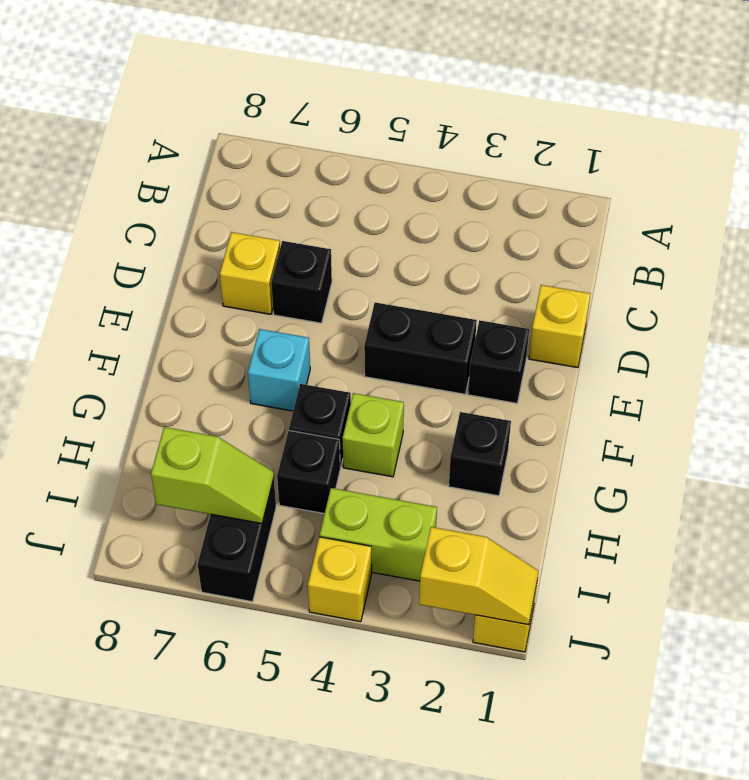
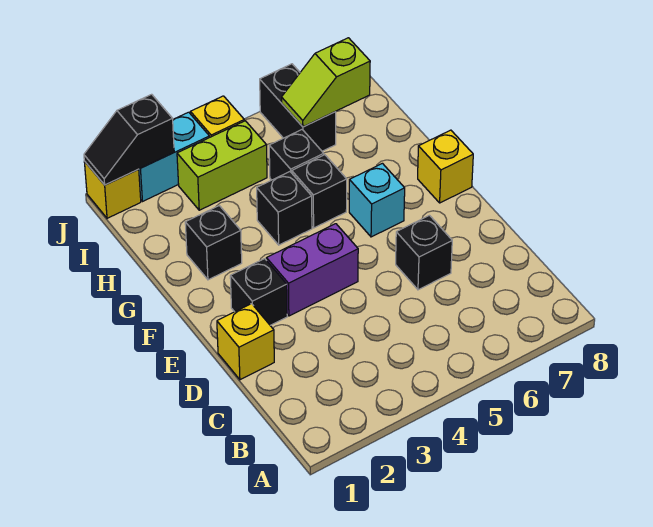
yellow 1x1 brick [220,232,280,314] -> yellow 1x1 brick moved to [418,130,473,203]
black 1x2 brick [364,302,477,394] -> purple 1x2 brick [266,224,358,316]
lime 1x1 brick [343,393,404,477] -> black 1x1 brick [257,172,312,245]
yellow 1x2 slope [419,527,539,625] -> black 1x2 slope [84,94,174,185]
none -> cyan 1x2 brick [139,112,209,202]

